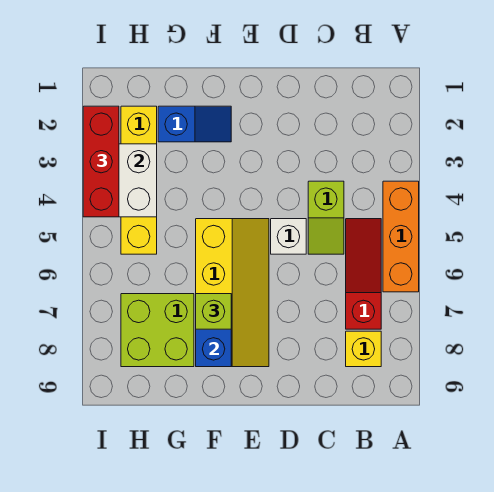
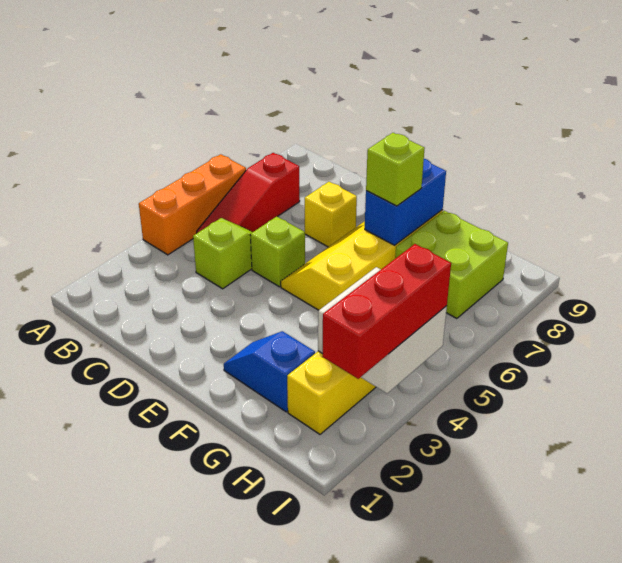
yellow 1x1 brick [346,331,381,367] -> yellow 1x1 brick moved to [305,182,357,247]
white 1x1 brick [271,219,306,254] -> lime 1x1 brick [250,216,305,287]

